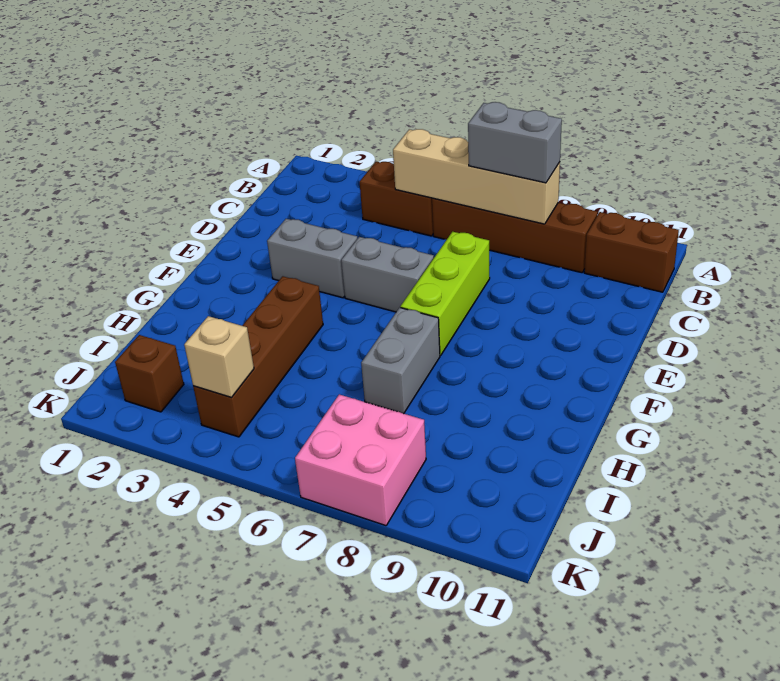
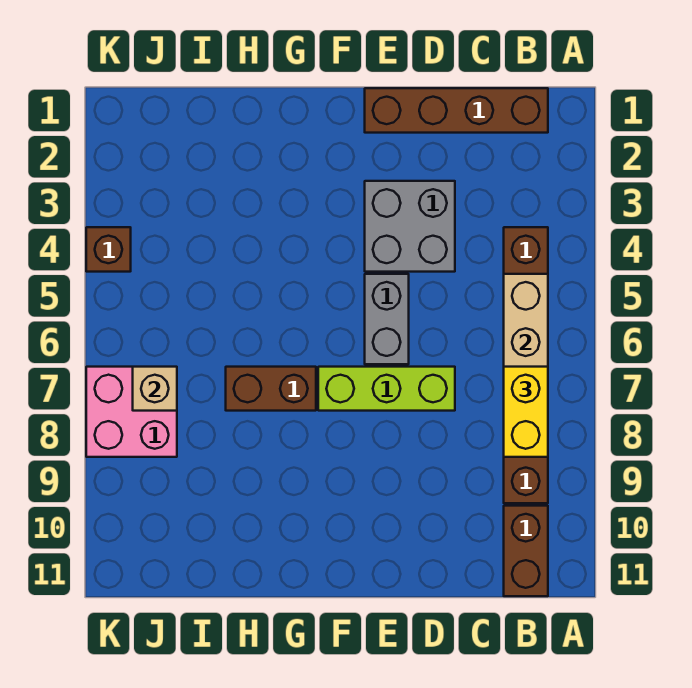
grey 1x2 brick [468,102,562,183] -> yellow 1x2 brick [504,367,548,457]
grey 1x2 brick [267,219,358,298] -> grey 2x2 brick [365,181,455,272]
brown 1x4 brick [193,276,323,437] -> brown 1x4 brick moved to [365,88,548,133]
grey 1x2 brick [361,308,440,414] -> brown 1x2 brick [226,367,316,411]
brown 1x1 brick [115,335,184,412] -> brown 1x1 brick moved to [86,227,131,272]
tan 1x1 brick [184,316,254,398] -> tan 1x1 brick moved to [133,367,177,411]

